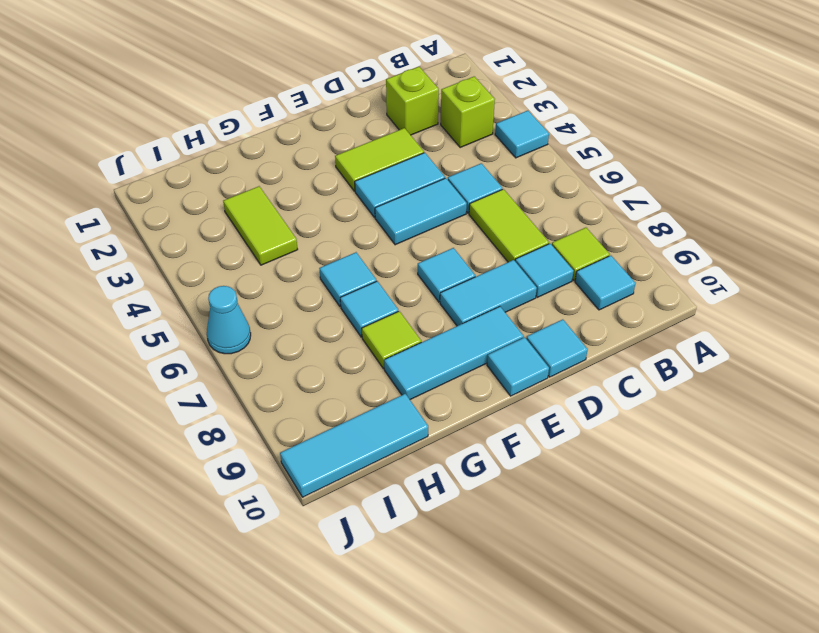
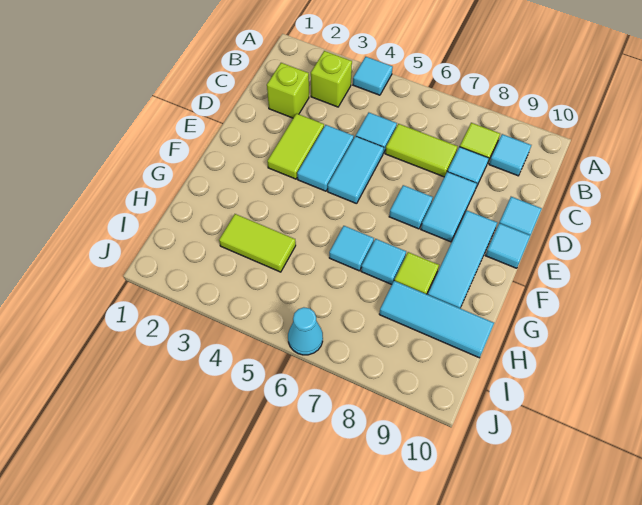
cyan 1x3 tile [280,394,428,497] -> cyan 1x3 tile turned to [379,281,494,358]

